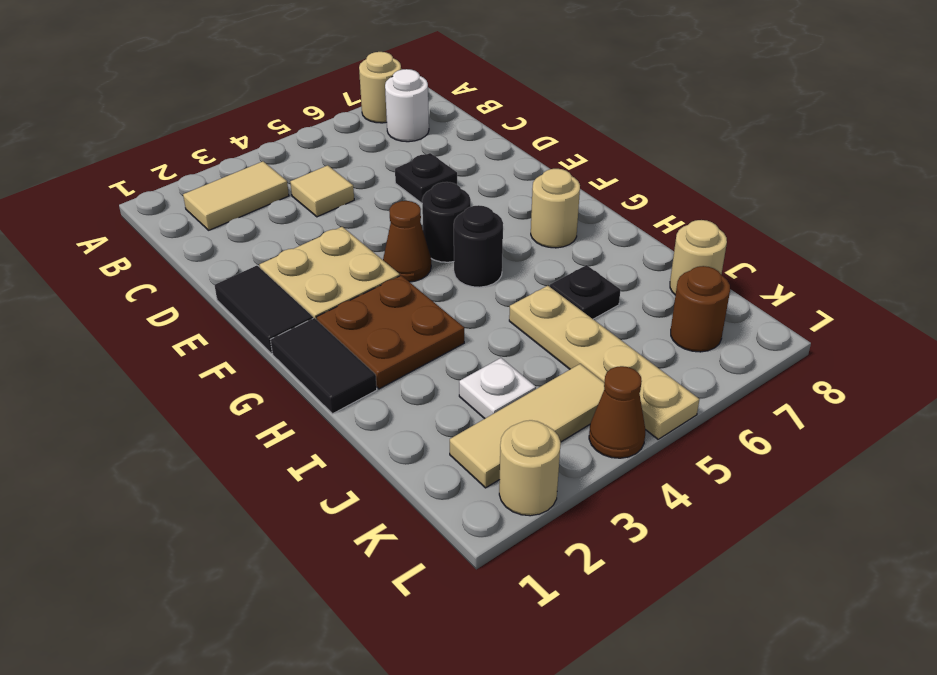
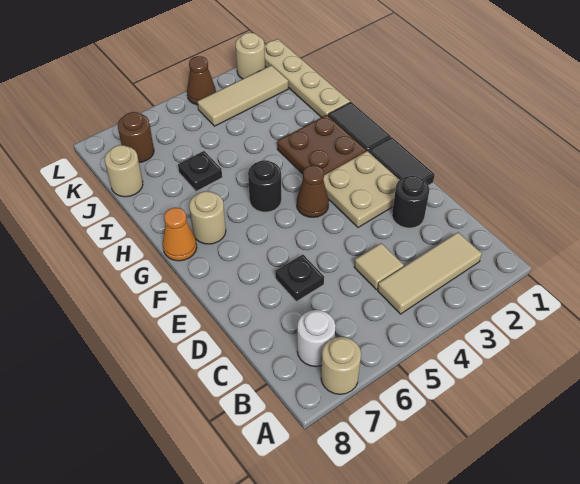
tan 1x2 tile [183,161,289,230] -> tan 1x3 tile [378,232,482,314]
black 1x1 round brick [422,182,471,262] -> black 1x1 round brick moved to [392,176,429,228]
none -> orange 1x1 cone [163,208,197,261]
tan 1x4 plate [509,286,699,439] -> tan 1x4 plate moved to [264,39,350,118]
white 1x1 plate [459,358,536,419] -> none

